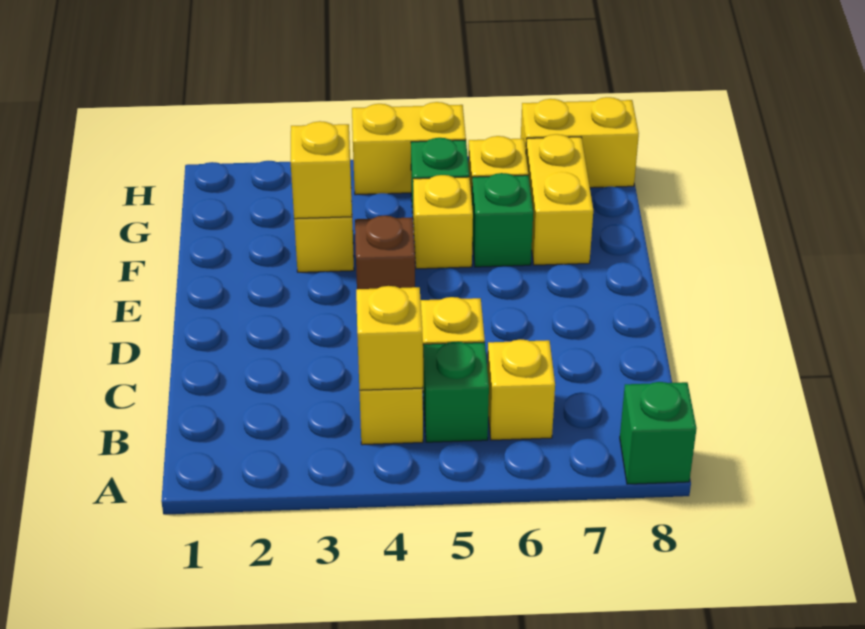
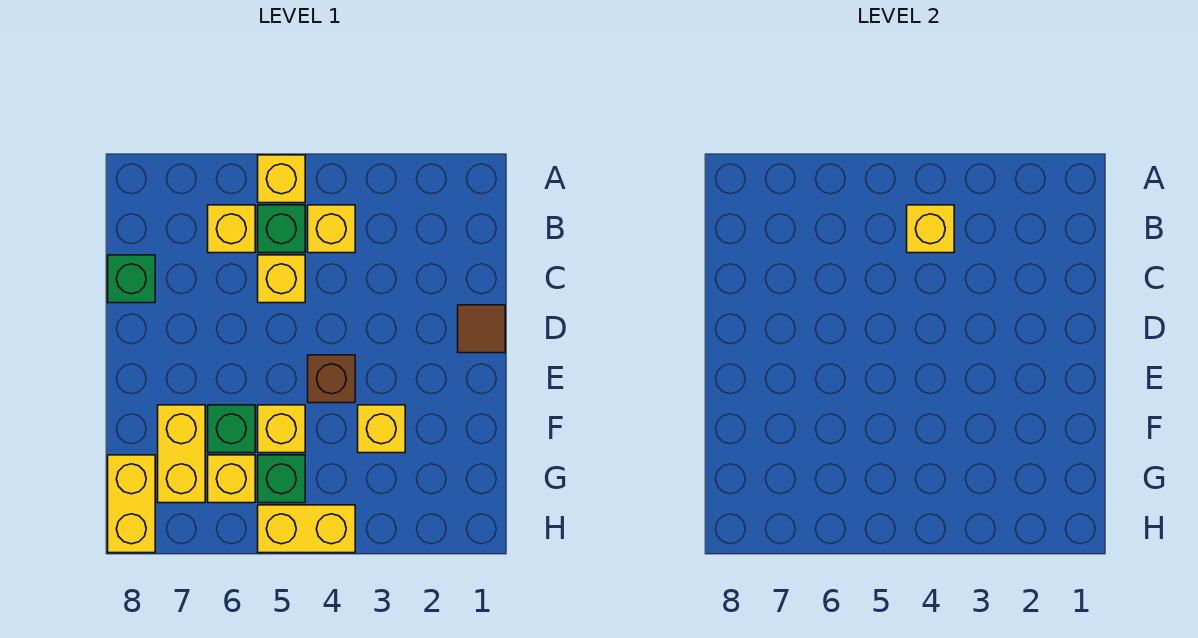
green 1x1 brick [620,382,697,484] -> green 1x1 brick moved to [108,255,155,303]
none -> brown 1x1 tile [458,305,505,353]
yellow 1x1 brick [291,121,352,219] -> yellow 1x1 brick moved to [258,155,305,203]
yellow 1x2 brick [521,97,639,188] -> yellow 1x2 brick turned to [108,455,155,553]

